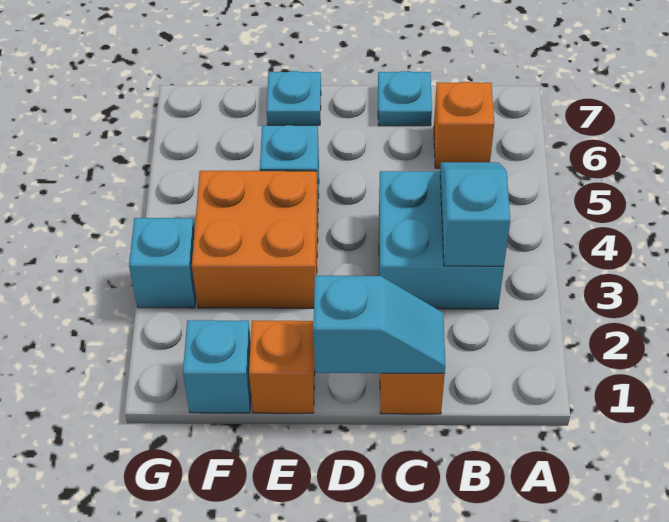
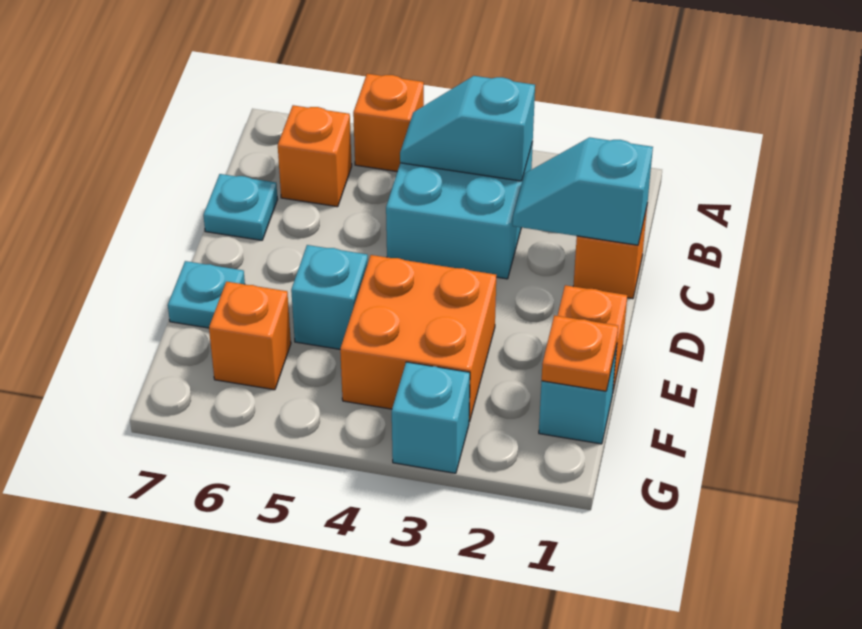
none -> orange 1x1 brick [353,74,424,172]
cyan 1x2 slope [314,276,445,374] -> cyan 1x2 slope turned to [513,137,653,245]
none -> orange 1x1 plate [542,315,618,391]
none -> orange 1x1 brick [209,282,291,390]

